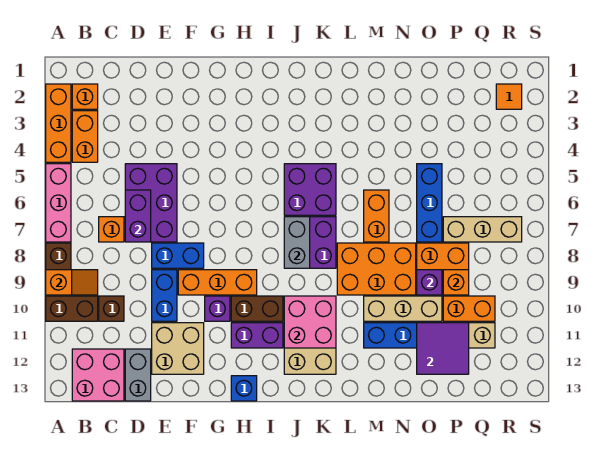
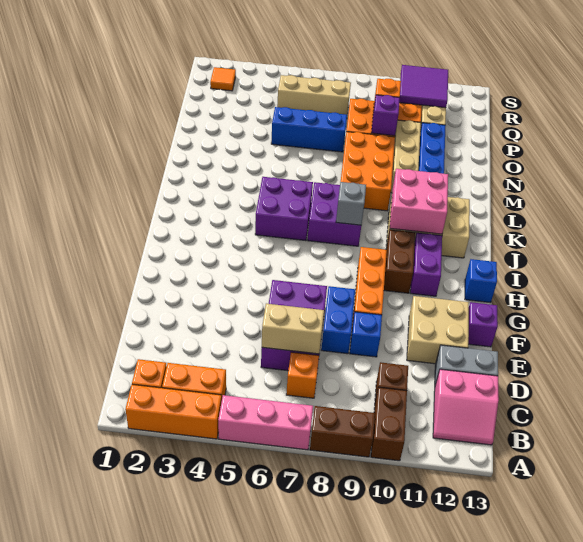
orange 1x2 slope [46,270,98,295] -> none
pink 2x2 brick [72,349,124,401] -> pink 2x2 slope [433,369,499,445]
purple 2x3 brick [125,164,177,242] -> purple 2x3 brick turned to [261,280,327,371]
purple 1x2 brick [125,190,151,242] -> tan 1x2 brick [262,304,324,354]
blue 1x2 brick [152,270,177,321] -> blue 1x1 brick [350,312,382,357]
purple 1x1 brick [205,296,230,321] -> purple 1x1 brick moved to [468,302,498,347]
grey 1x2 brick [284,217,310,268] -> grey 1x1 brick [336,182,366,225]
orange 1x2 brick [364,190,389,242] -> none
purple 2x2 tile [417,323,469,374] -> purple 2x2 tile moved to [399,65,448,108]
tan 1x3 brick [443,217,522,242] -> tan 1x3 brick turned to [277,75,351,115]

